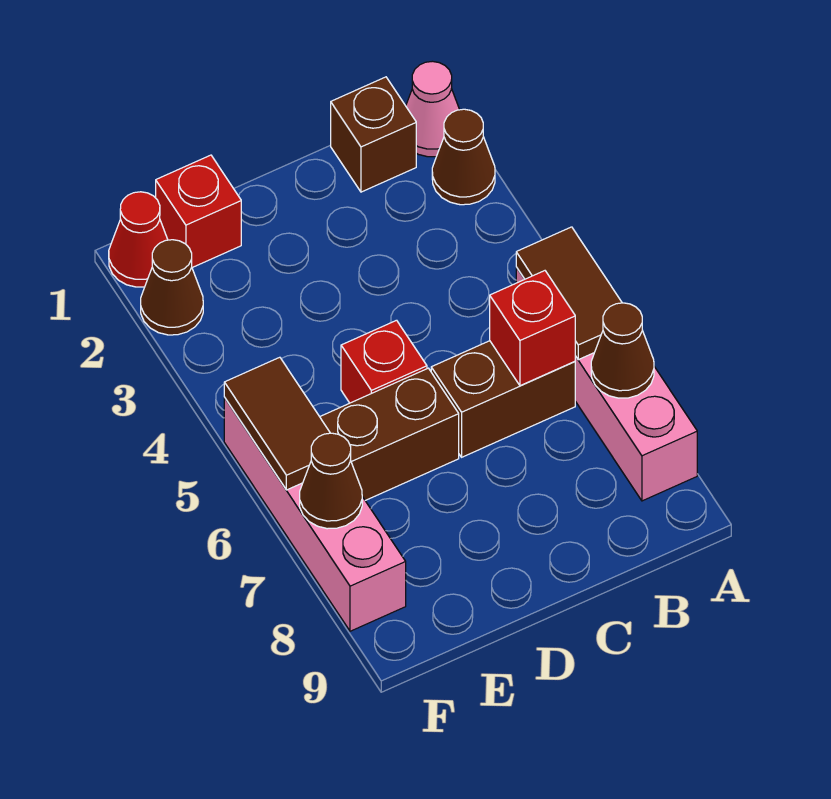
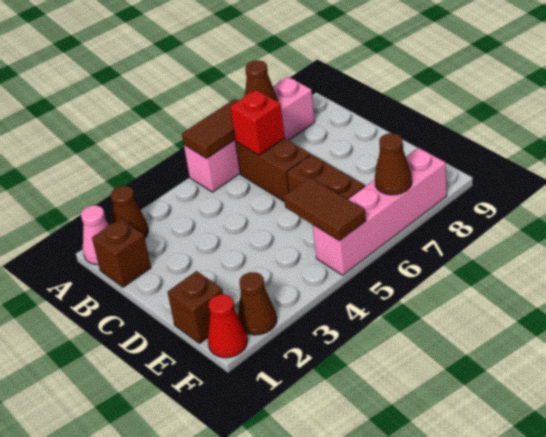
red 1x1 brick [341,320,427,403] -> none
red 1x1 brick [156,155,241,268] -> brown 1x1 brick [168,271,223,344]
brown 1x2 tile [224,357,330,490] -> brown 1x2 tile turned to [284,177,366,241]

